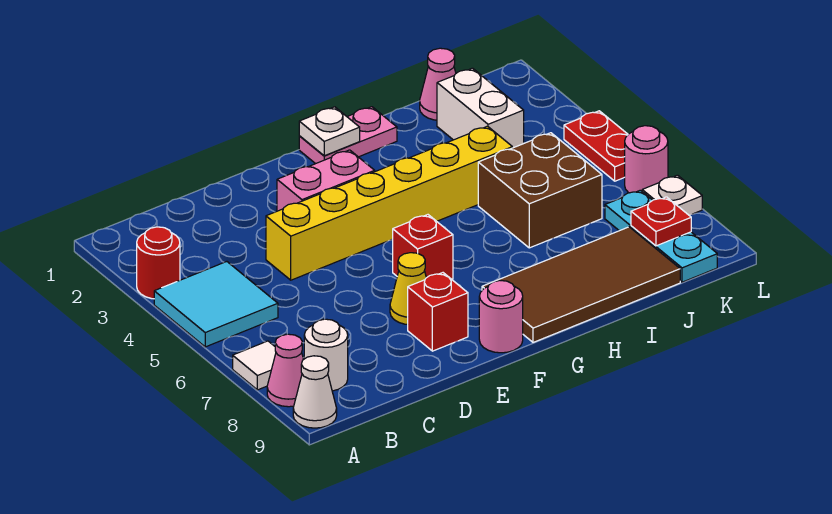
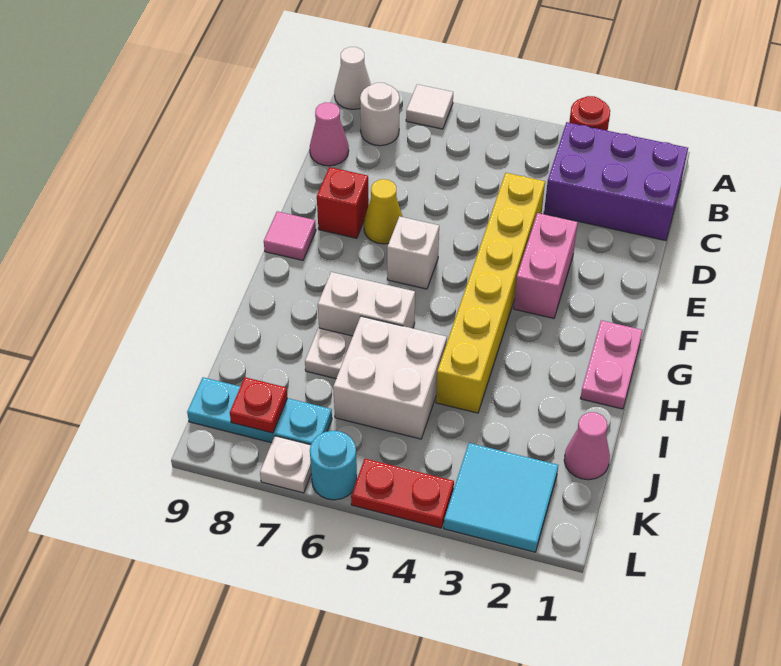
cyan 2x2 tile [154,262,278,347] -> cyan 2x2 tile moved to [444,443,558,552]
pink 1x1 cone [267,334,304,407] -> pink 1x1 cone moved to [310,102,349,166]
none -> purple 2x3 brick [544,122,688,241]
red 1x1 brick [392,215,453,279] -> white 1x1 brick [387,216,439,289]
pink 1x1 round brick [479,281,523,353] -> pink 1x1 tile [264,211,316,260]
white 1x1 plate [299,107,360,156] -> white 1x1 plate moved to [305,328,353,379]
brown 2x4 tile [482,227,680,342] -> none
brown 2x2 brick [478,133,602,248] -> white 2x2 brick [333,316,447,439]
white 1x2 brick [437,68,524,148] -> white 1x2 brick moved to [318,272,415,336]
pink 1x1 round brick [625,126,668,193] -> cyan 1x1 round brick [310,431,357,500]

